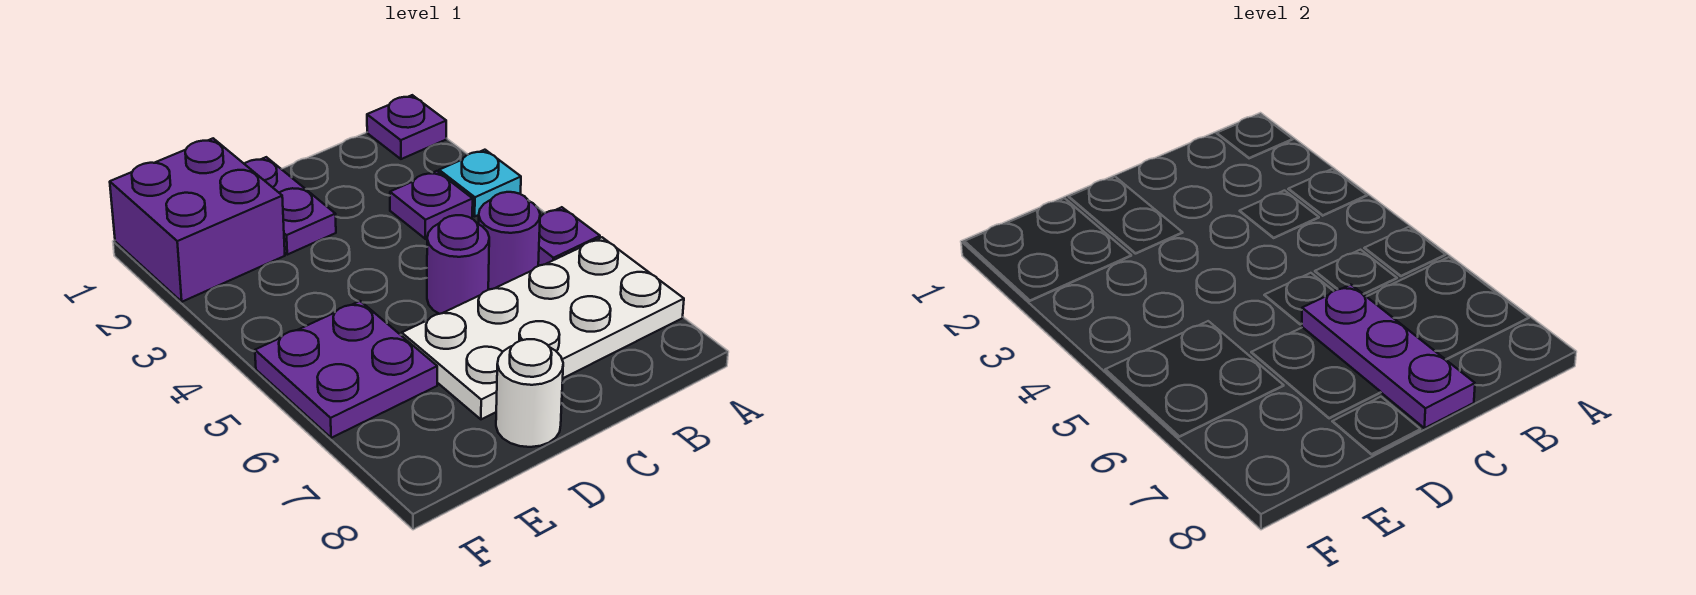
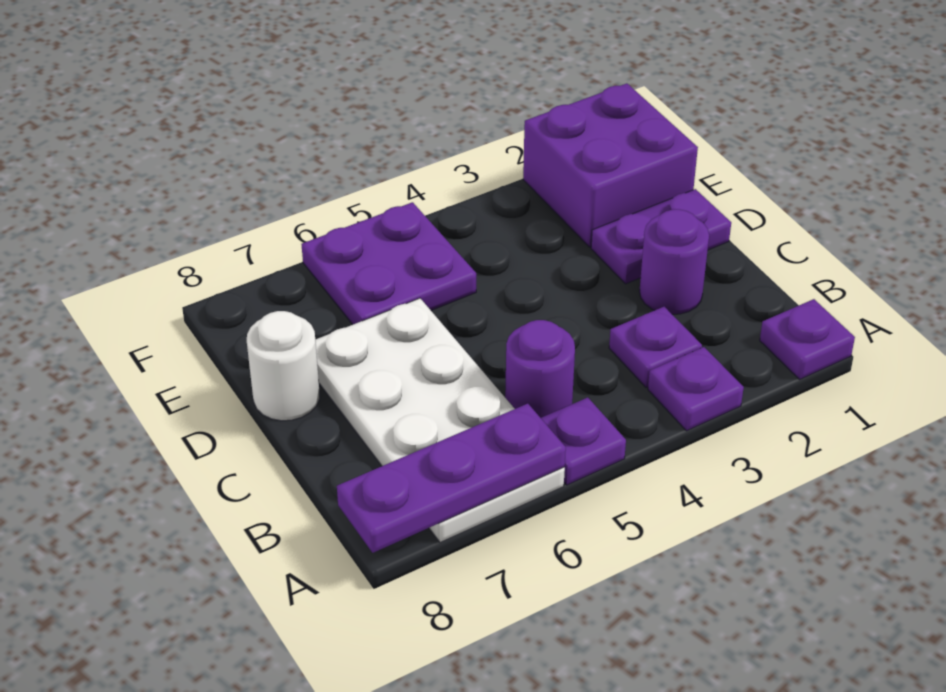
cyan 1x1 plate [439,150,521,216] -> purple 1x1 plate [648,347,744,431]
purple 1x1 round brick [427,215,489,314] -> purple 1x1 round brick moved to [639,209,709,314]
purple 1x3 plate [1302,285,1475,428] -> purple 1x3 plate moved to [337,404,566,553]

